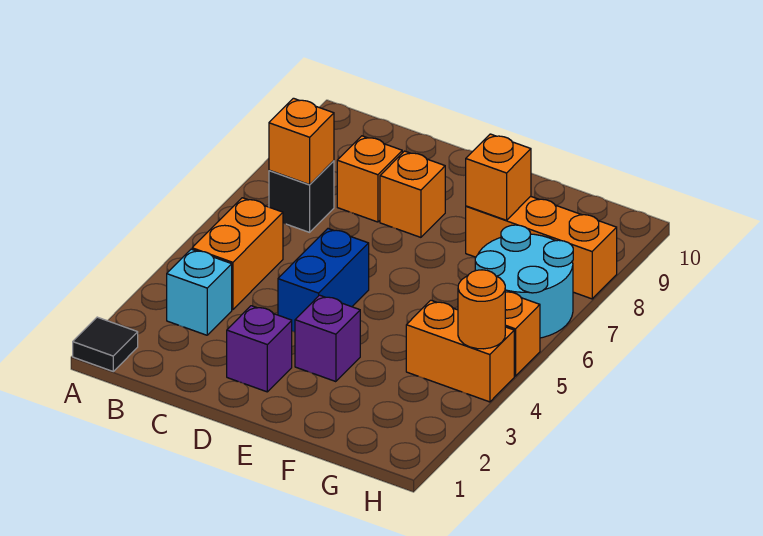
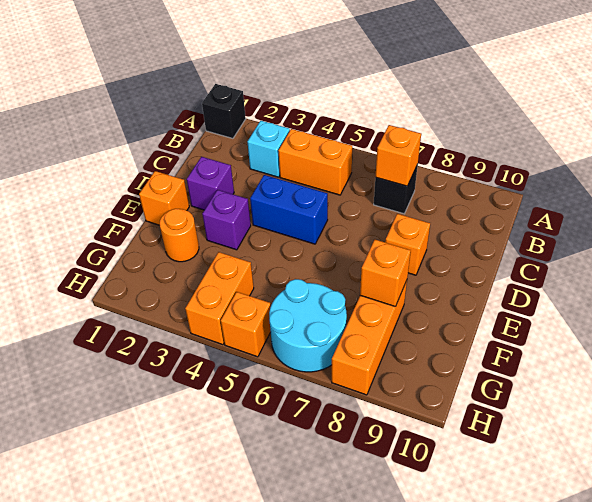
black 1x1 tile [73,317,138,371] -> black 1x1 brick [202,84,246,138]
orange 1x1 brick [337,136,402,222] -> orange 1x1 brick moved to [139,171,189,225]
orange 1x1 round brick [458,270,505,349] -> orange 1x1 round brick moved to [160,209,199,262]

